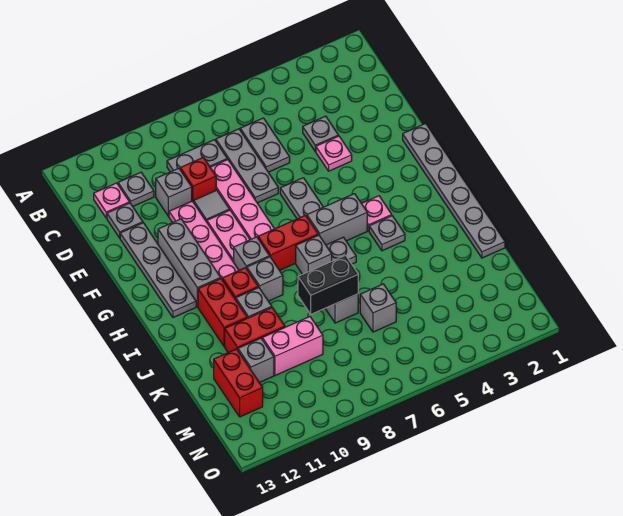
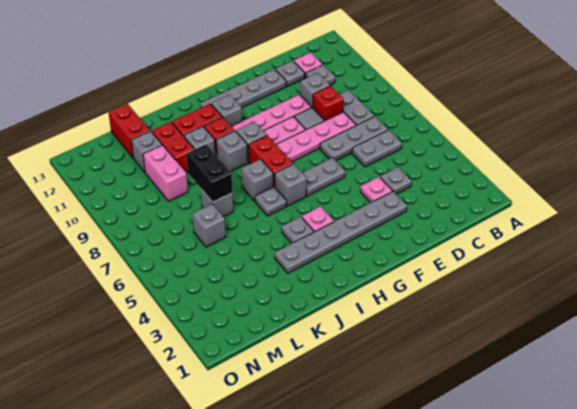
grey 1x6 plate [403,123,505,258] -> grey 1x6 plate moved to [275,191,407,273]
grey 1x3 brick [158,219,221,307] -> grey 1x1 brick [211,95,242,126]
grey 1x2 brick [307,194,367,245] -> grey 1x1 brick [275,164,307,206]
red 1x2 brick [214,349,263,417] -> red 1x2 brick turned to [109,104,150,158]

